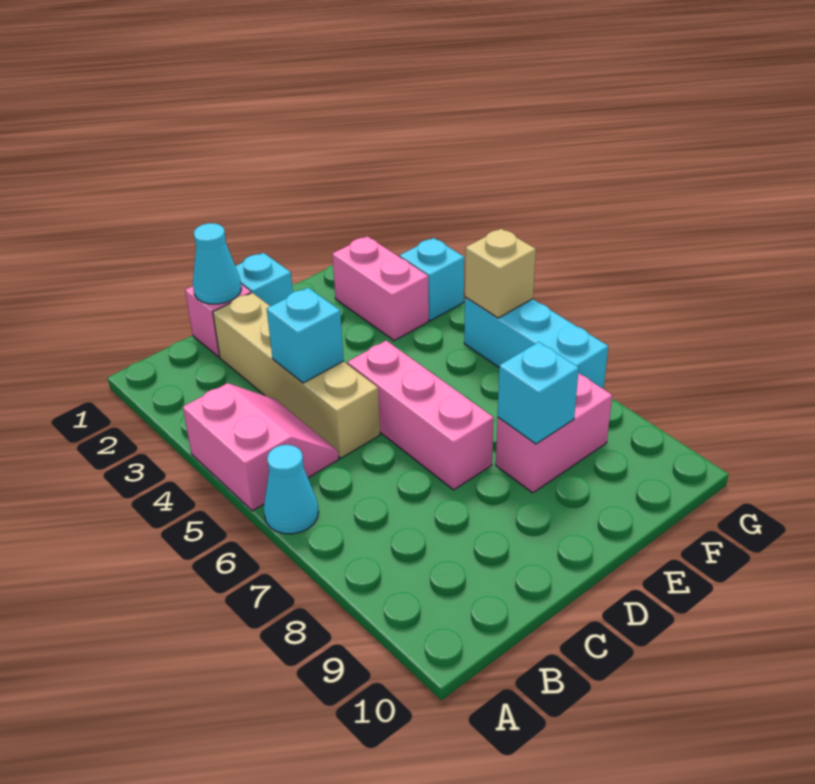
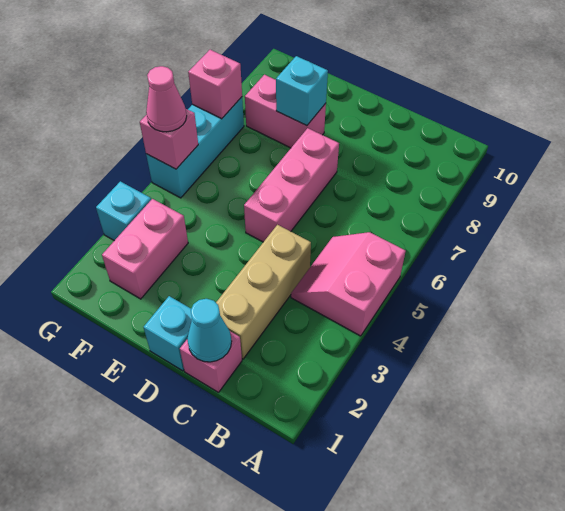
cyan 1x1 cone [264,445,319,534] -> none
tan 1x4 brick [213,293,380,458] -> tan 1x3 brick [216,225,311,359]
cyan 1x1 brick [267,288,344,383] -> none
tan 1x1 brick [465,229,536,318] -> pink 1x1 brick [140,109,198,169]
none -> pink 1x1 cone [146,66,187,132]
none -> pink 1x1 brick [188,50,242,119]

